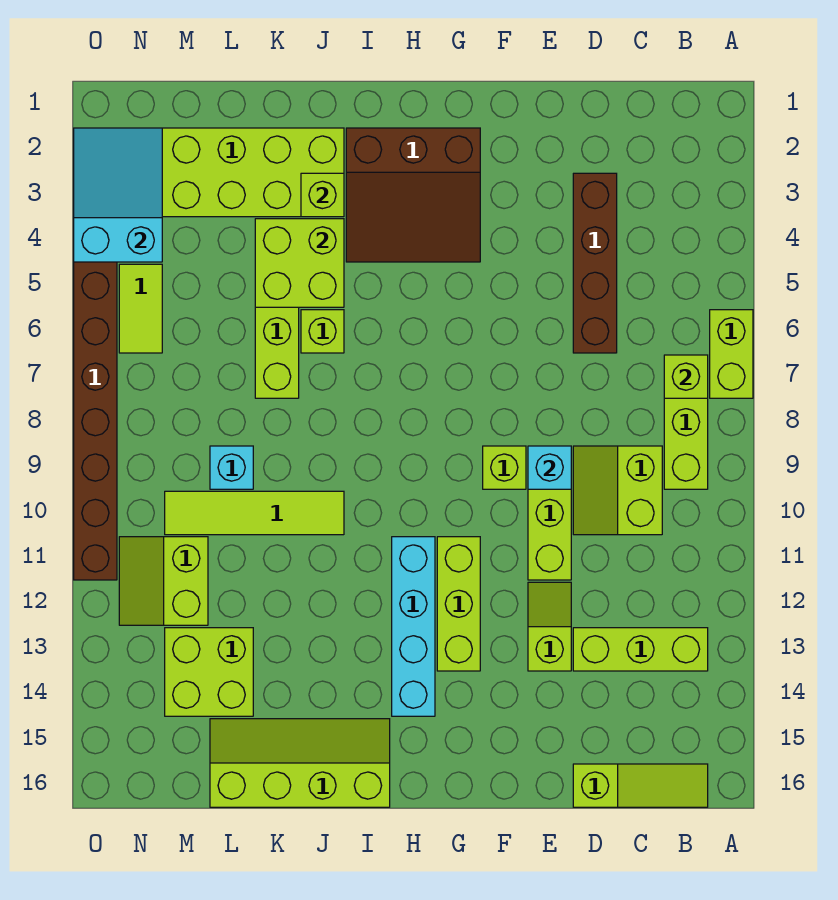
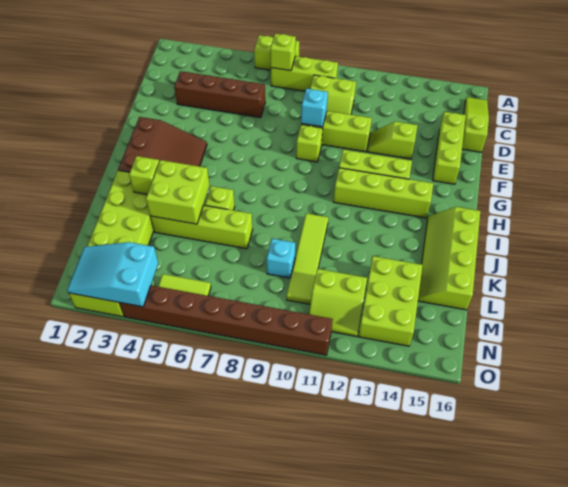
lime 1x3 brick [573,628,708,671] -> lime 1x3 brick moved to [433,112,466,184]
cyan 1x4 brick [392,537,435,716] -> lime 1x4 brick [334,168,433,218]
lime 2x2 brick [165,628,253,716] -> lime 2x3 brick [358,256,423,346]

